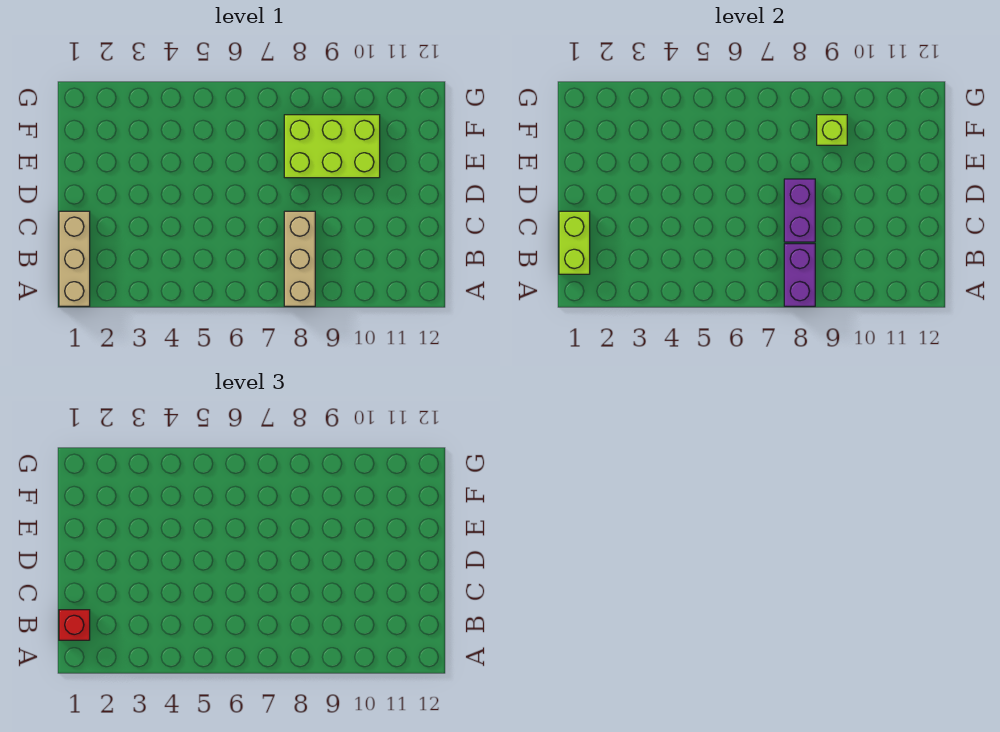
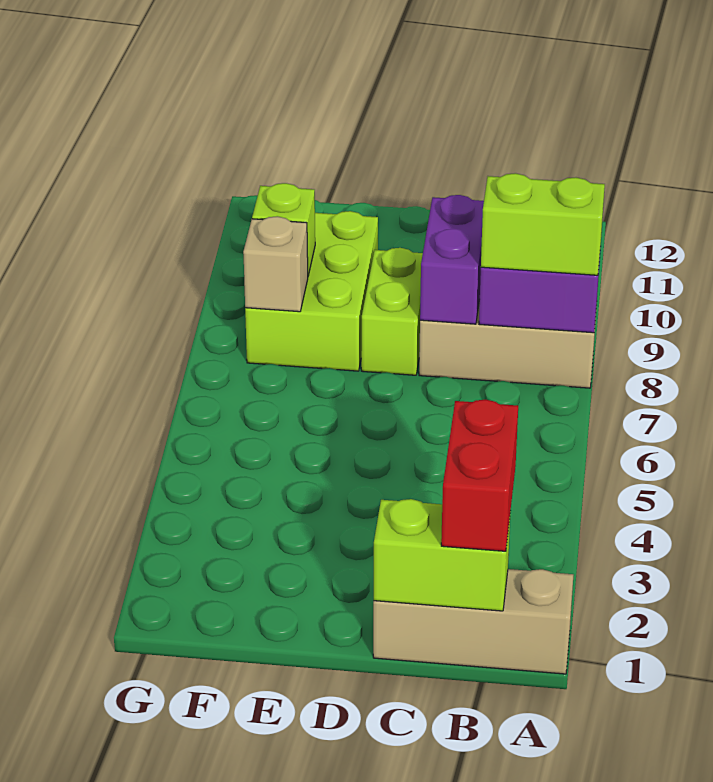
none -> lime 1x2 brick [481,173,605,275]
red 1x1 brick [59,610,90,640] -> red 1x2 brick [441,400,518,551]
purple 1x2 brick [784,179,815,242] -> purple 1x2 brick turned to [420,195,484,324]
none -> lime 1x2 brick [361,248,423,375]
none -> tan 1x1 brick [243,216,308,312]

